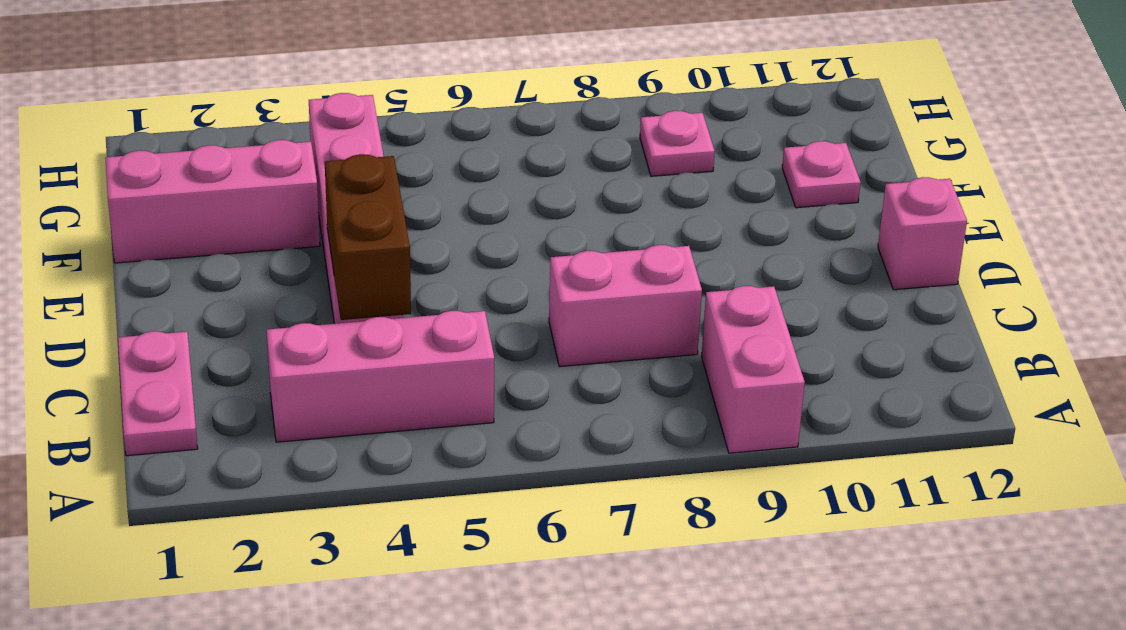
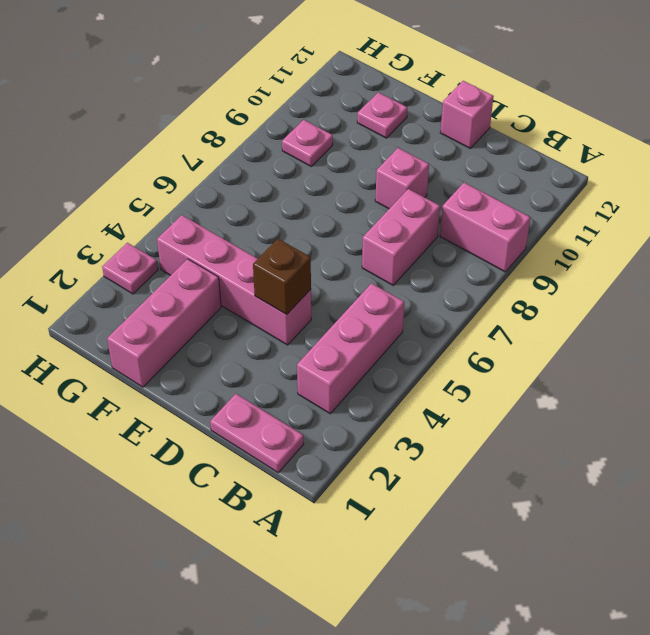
brown 1x2 brick [325,154,411,320] -> brown 1x1 brick [253,239,311,315]
none -> pink 1x1 brick [375,148,429,209]
none -> pink 1x1 plate [102,243,158,294]

